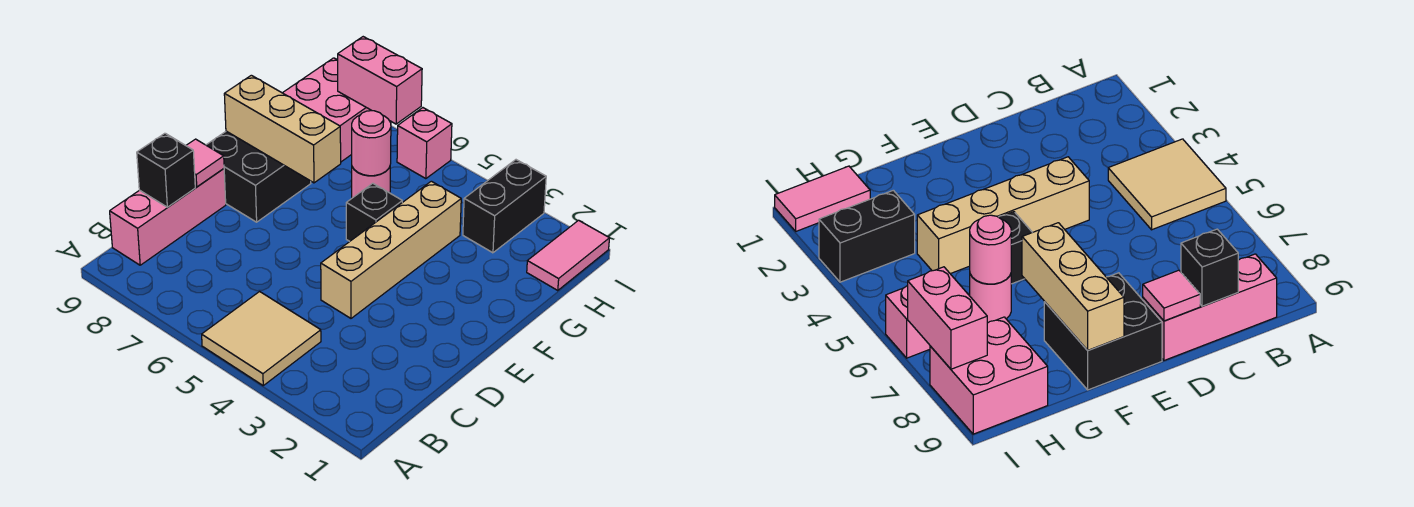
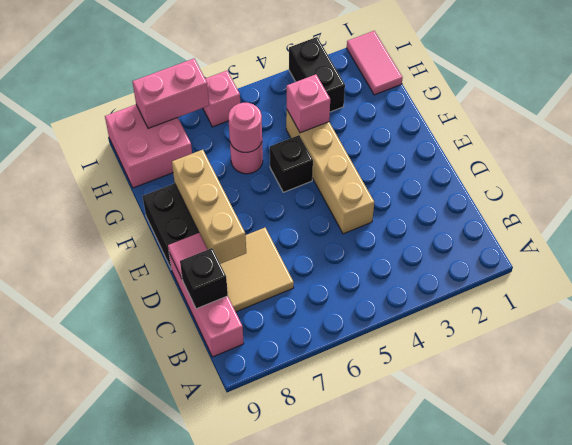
tan 2x2 tile [202,292,321,385] -> tan 2x2 tile moved to [220,228,294,312]
tan 1x3 brick [224,75,341,183] -> tan 1x3 brick turned to [172,150,246,264]
none -> pink 1x1 brick [287,74,330,133]

